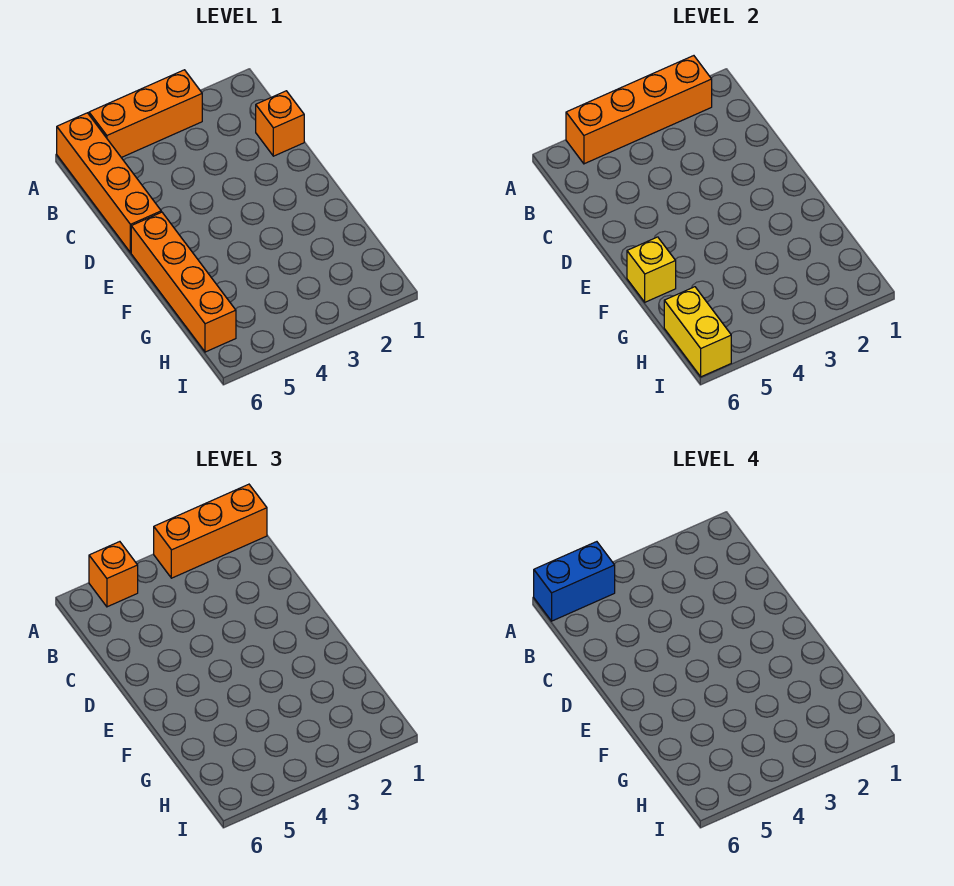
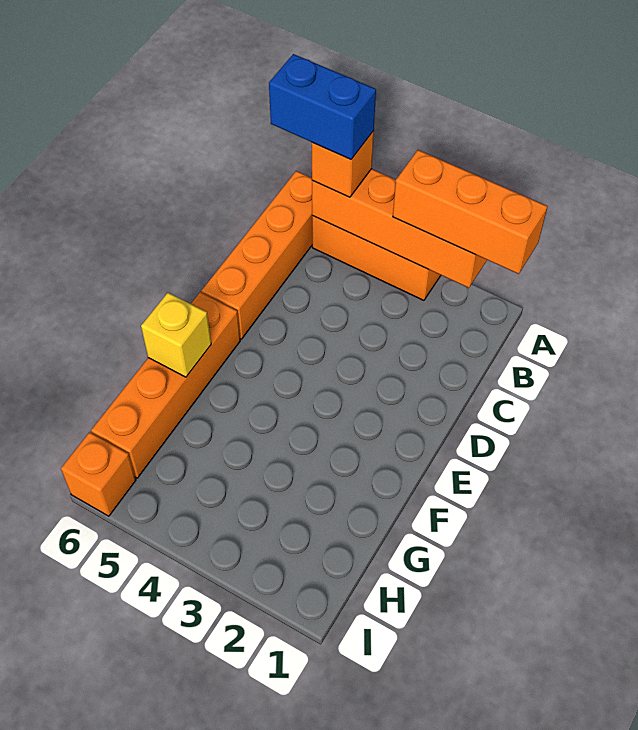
orange 1x1 brick [256,91,304,156] -> orange 1x1 brick moved to [61,432,136,516]
yellow 1x2 brick [664,287,731,377] -> none

